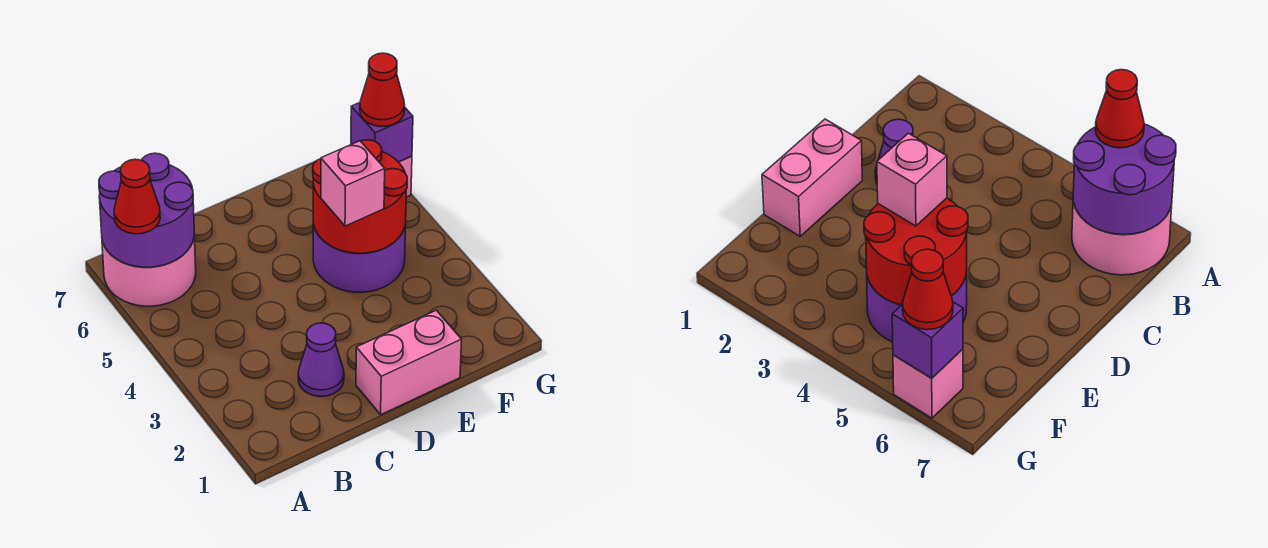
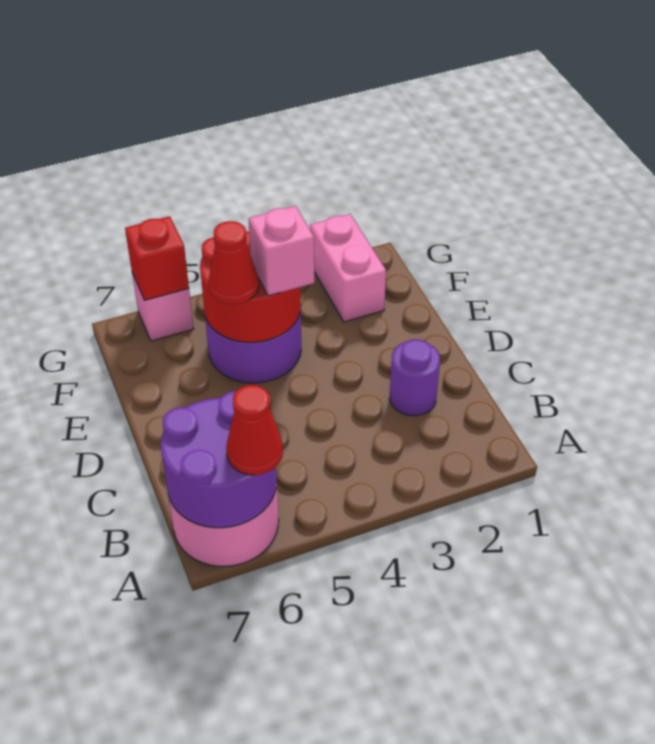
purple 1x1 cone [298,323,344,397] -> purple 1x1 round brick [389,339,440,416]
pink 1x2 brick [356,310,462,415] -> pink 1x2 brick moved to [310,214,386,322]
purple 1x1 brick [351,103,413,162] -> red 1x1 brick [125,216,189,300]
red 1x1 cone [360,53,405,126] -> red 1x1 cone moved to [208,221,259,304]

